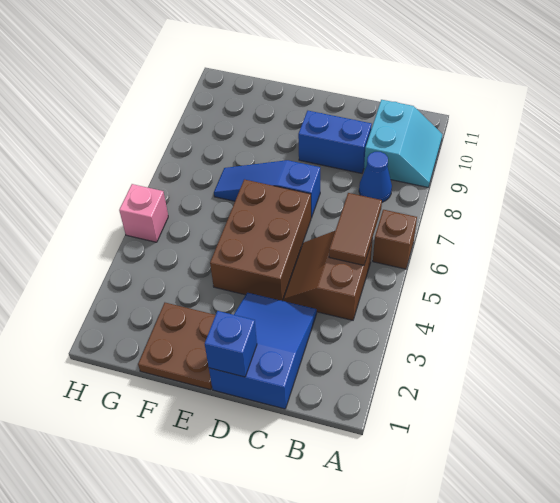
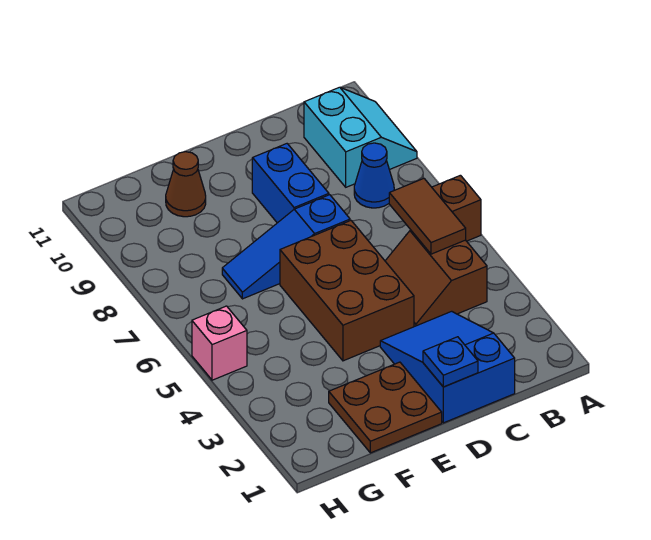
blue 1x2 brick [298,111,372,173] -> blue 1x2 brick turned to [252,144,329,223]
blue 1x1 brick [205,311,257,377] -> blue 1x1 plate [423,337,478,387]
none -> brown 1x1 cone [166,152,206,217]

